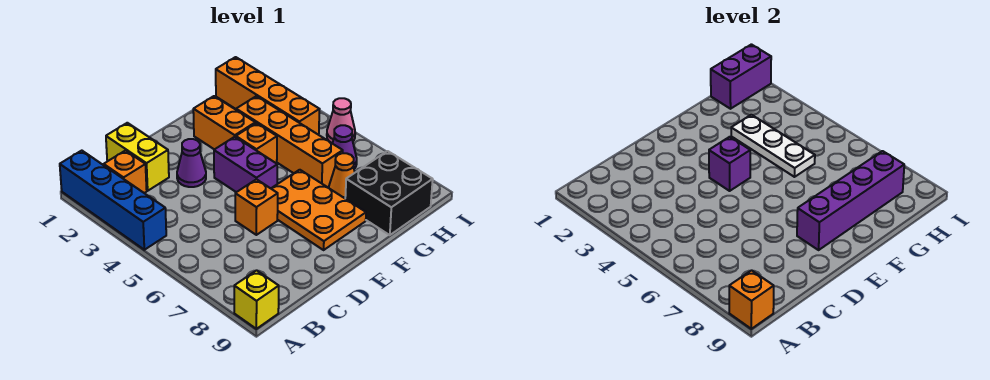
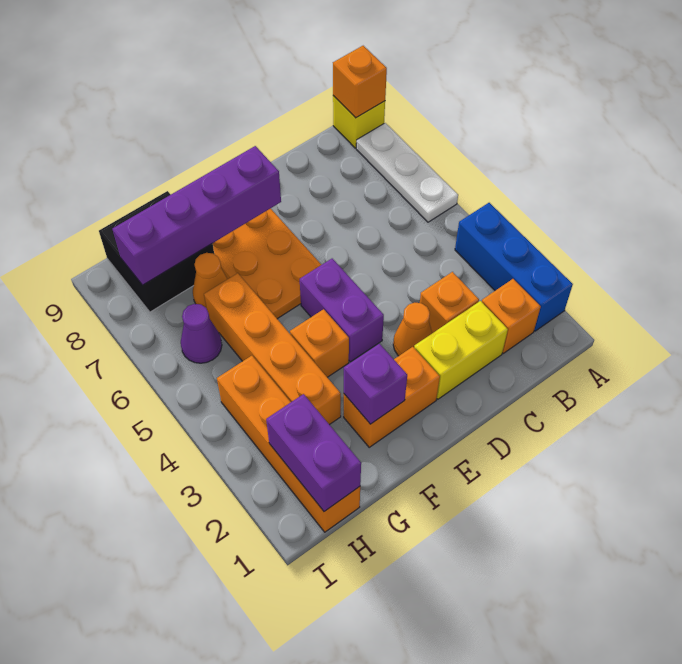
blue 1x4 brick [60,151,166,250] -> blue 1x3 brick [455,203,573,331]
yellow 1x2 brick [106,123,169,191] -> yellow 1x2 brick turned to [414,301,508,399]
purple 1x1 cone [177,139,206,187] -> orange 1x1 cone [393,303,432,356]
orange 1x1 brick [235,179,278,235] -> orange 1x1 brick moved to [420,272,479,333]
purple 1x1 brick [709,137,750,191] -> purple 1x1 brick moved to [344,344,407,424]
orange 1x2 brick [193,96,255,149] -> orange 1x2 brick turned to [344,347,440,447]
white 1x3 plate [731,115,815,177] -> white 1x3 plate moved to [356,123,458,222]
purple 1x2 brick [711,44,771,109] -> purple 1x2 brick turned to [266,394,361,512]
pink 1x1 cone [327,98,355,143] -> none

